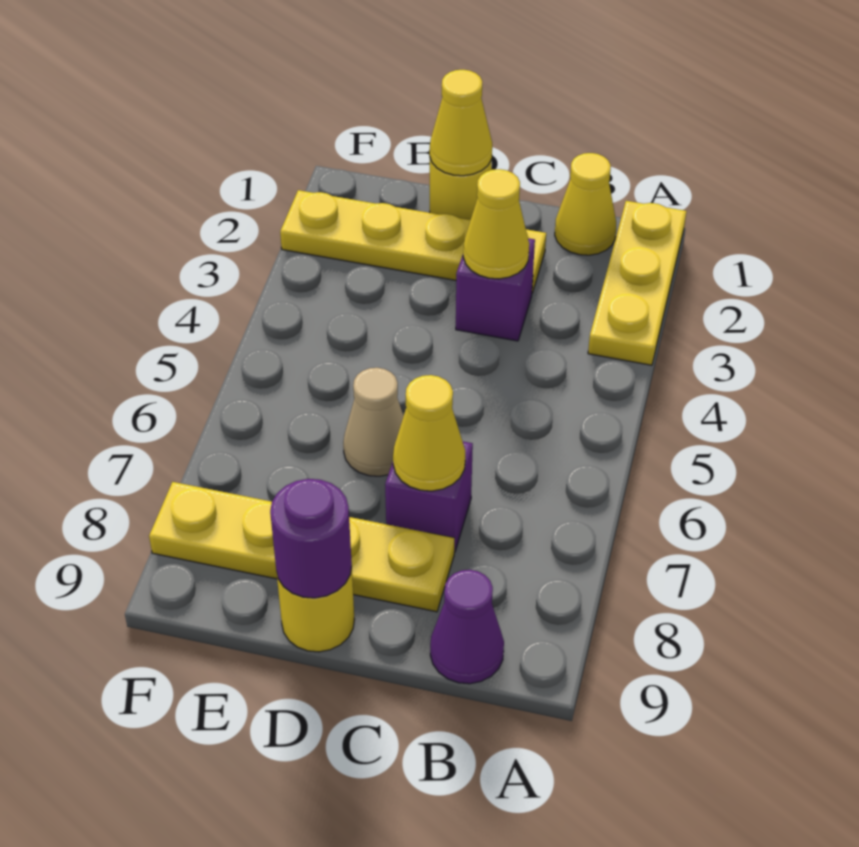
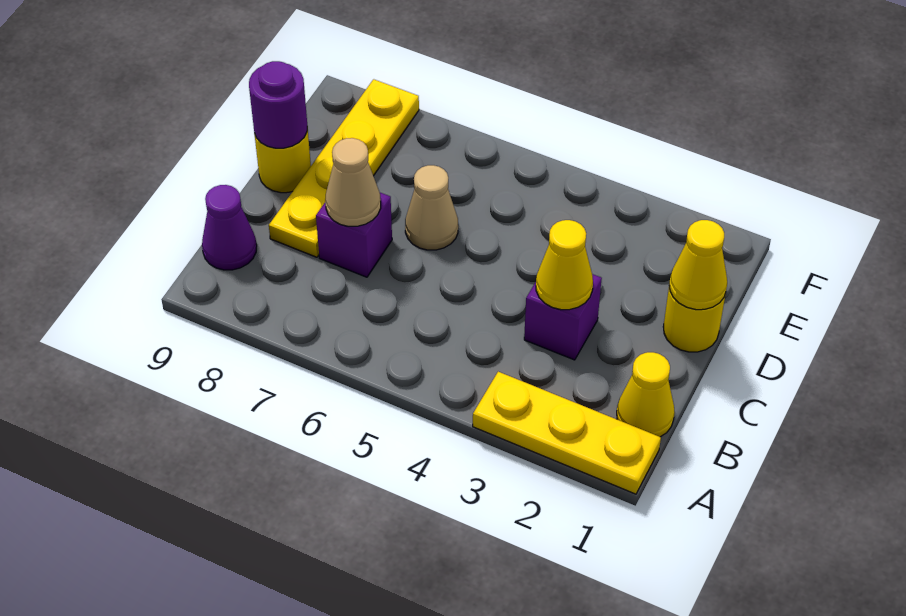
yellow 1x4 plate [280,190,546,293] -> none
yellow 1x1 cone [393,375,465,491] -> tan 1x1 cone [325,138,381,226]

